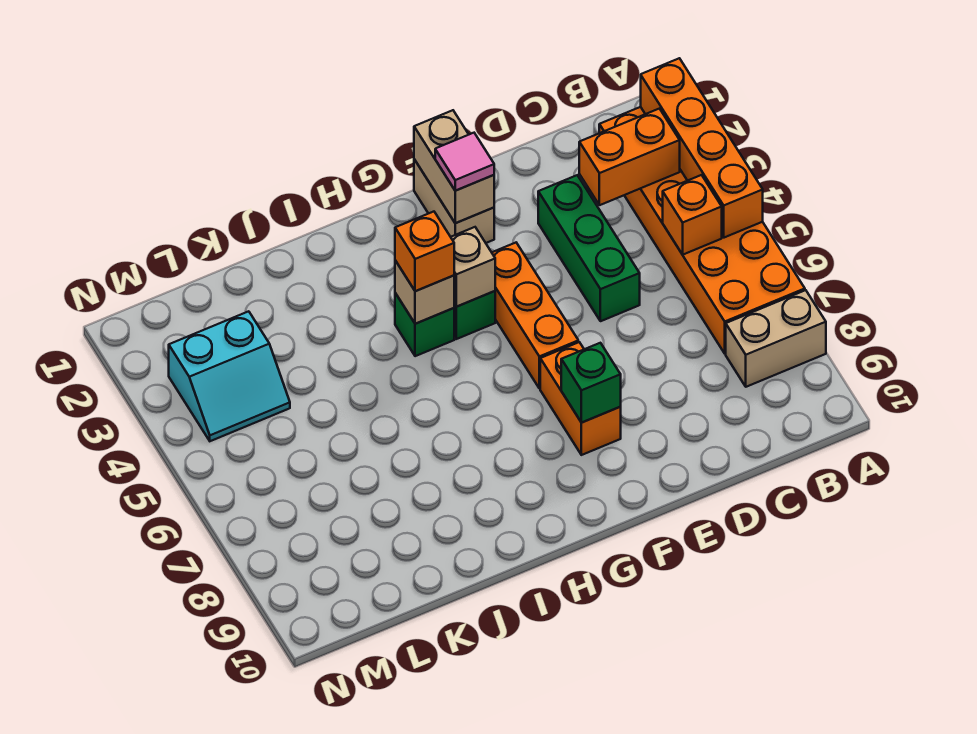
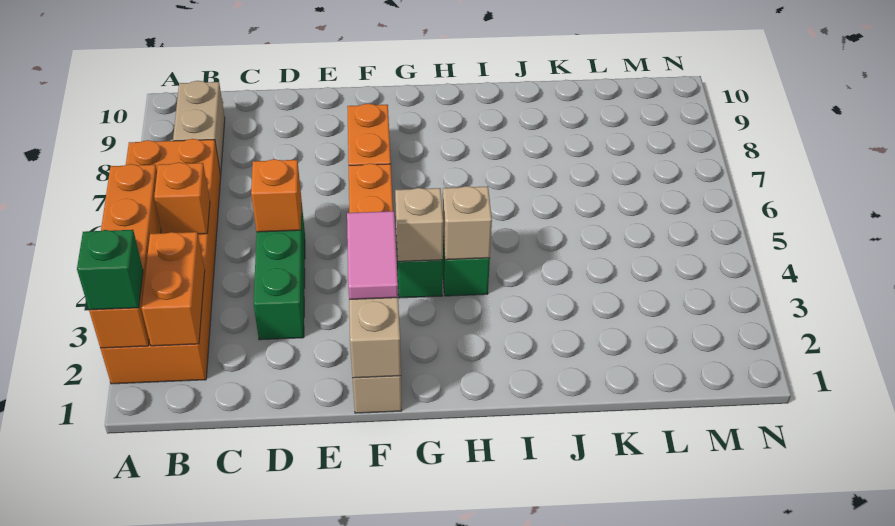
tan 1x2 brick [726,290,826,387] -> tan 1x2 brick turned to [173,81,225,174]
orange 1x2 brick [579,109,680,205] -> orange 1x2 brick turned to [141,232,205,346]
pink 1x1 tile [435,133,494,191] -> pink 1x2 tile [347,211,398,300]
green 1x1 brick [561,343,621,423] -> green 1x1 brick moved to [77,230,143,310]
orange 1x1 brick [395,212,454,291] -> orange 1x1 brick moved to [251,159,301,232]
cyan 2x2 slope [169,311,290,441] -> none

